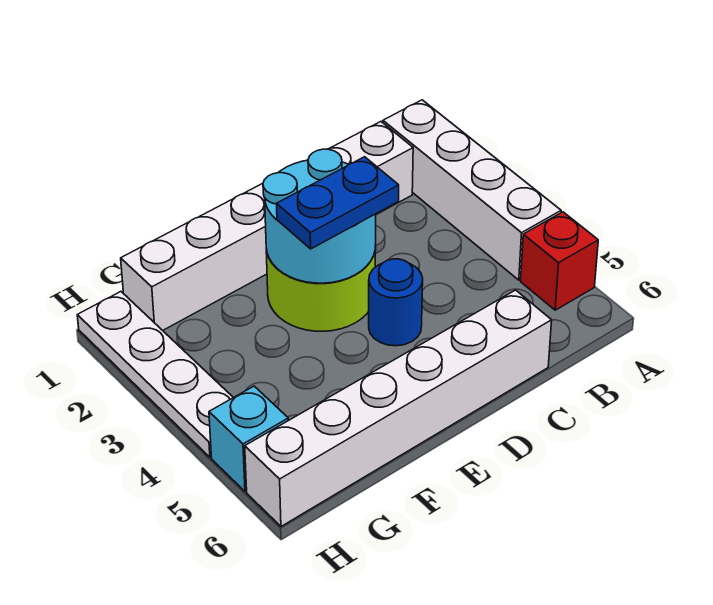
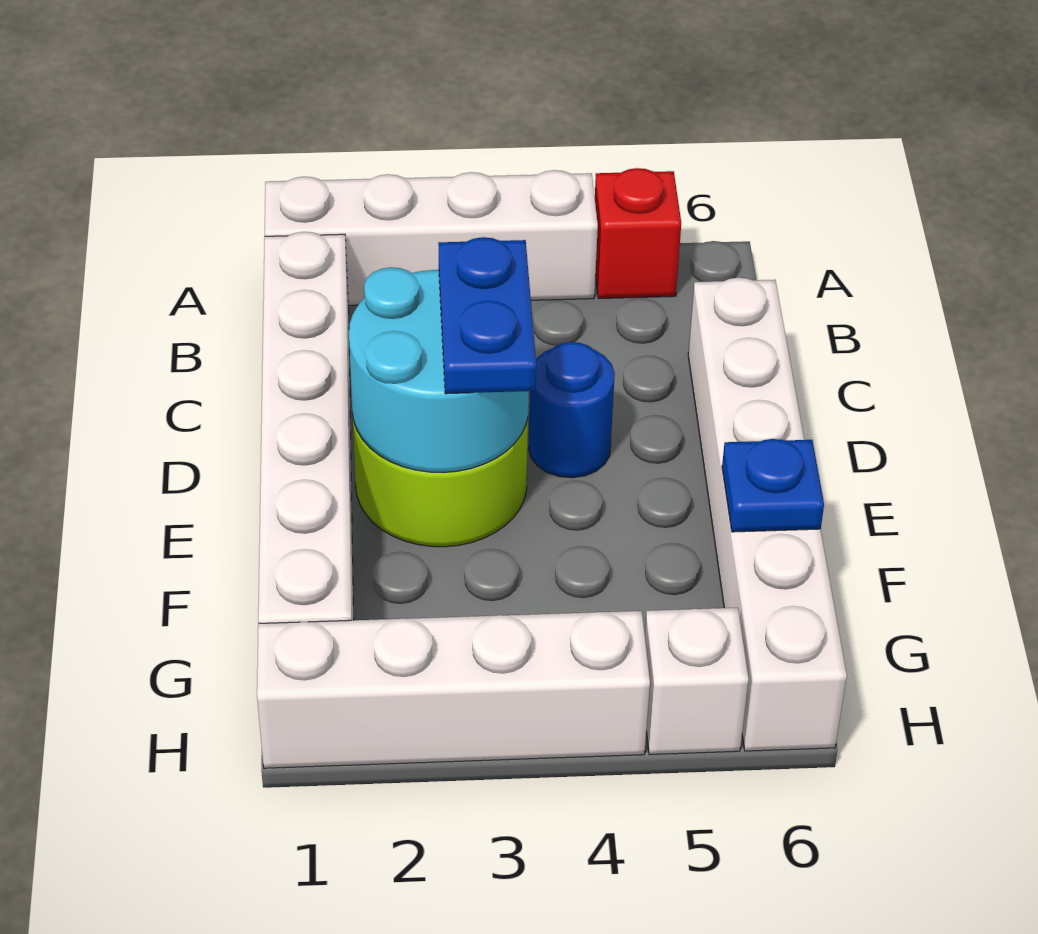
none -> blue 1x1 plate [722,439,824,532]
white 1x4 plate [77,292,233,457] -> white 1x4 brick [257,611,650,768]
cyan 1x1 brick [209,386,288,491] -> white 1x1 brick [645,608,749,755]

